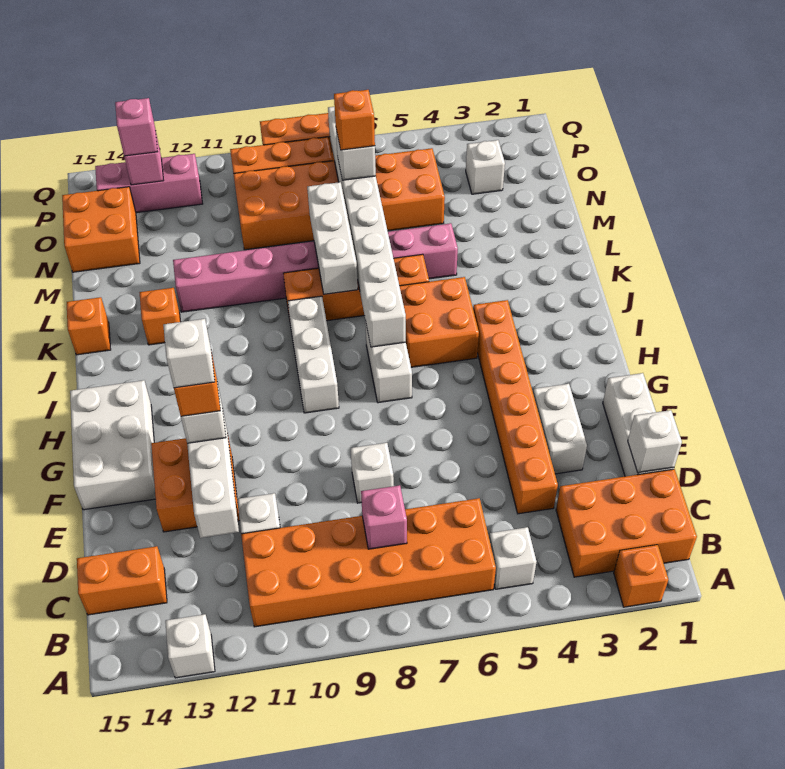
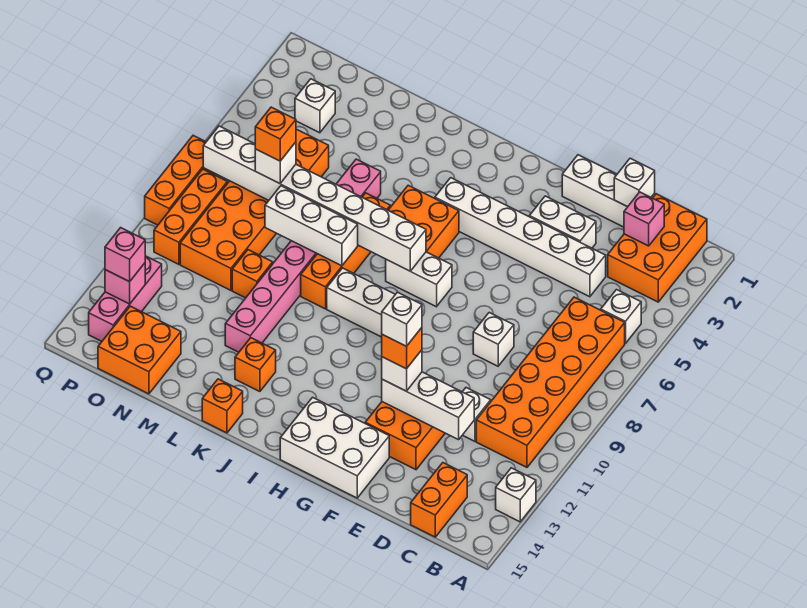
orange 1x1 brick [614,545,668,607] -> orange 1x1 brick moved to [232,250,273,298]
pink 1x1 brick [361,485,407,549] -> pink 1x1 brick moved to [624,192,664,246]
orange 1x6 brick [473,300,558,514] -> white 1x6 brick [435,178,606,297]

